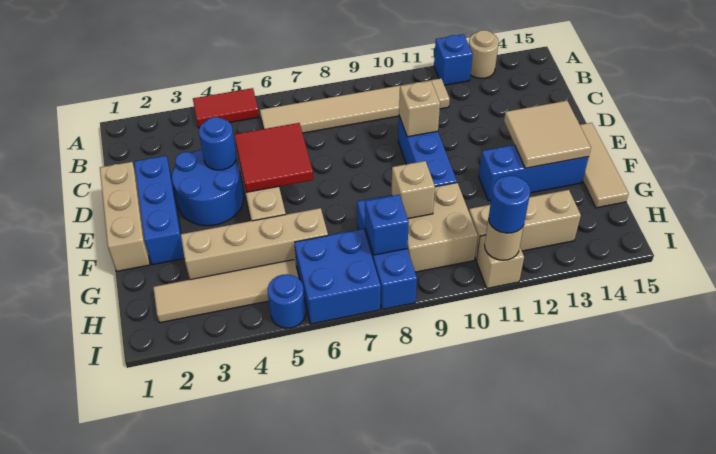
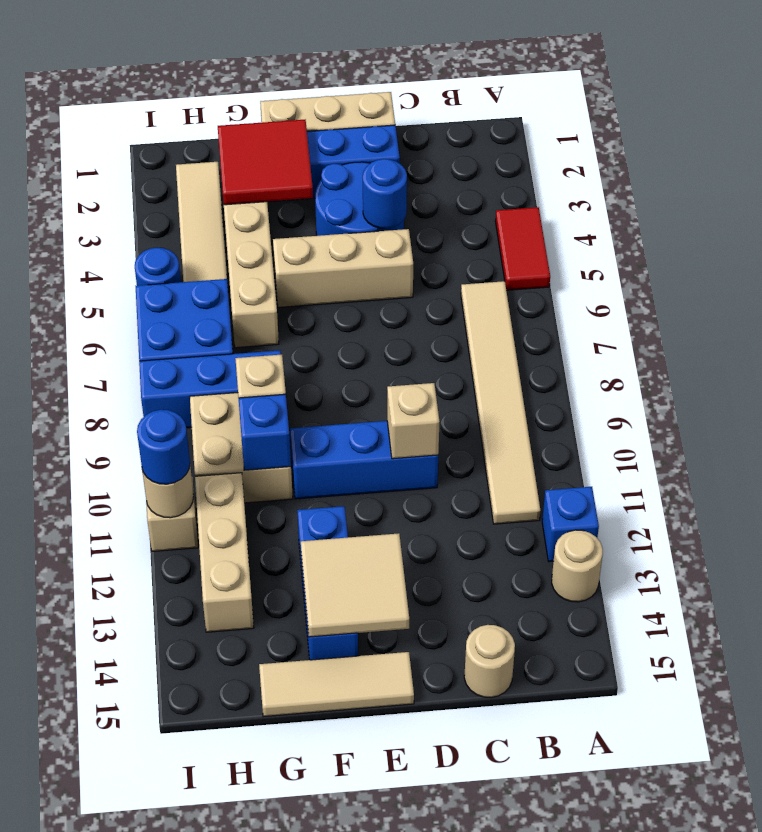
none -> tan 1x1 round brick [464,625,515,697]
red 2x2 tile [234,123,313,192] -> red 2x2 tile moved to [218,120,313,205]
blue 1x1 brick [365,195,409,255] -> blue 1x1 brick moved to [239,394,291,470]

